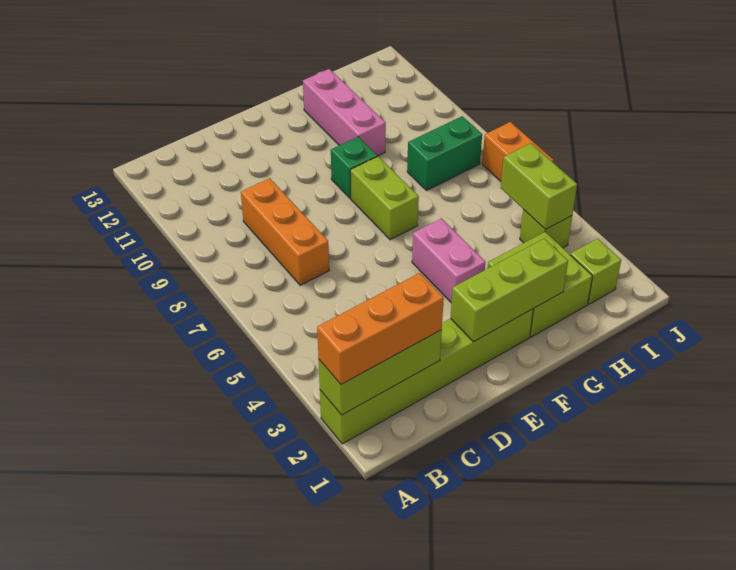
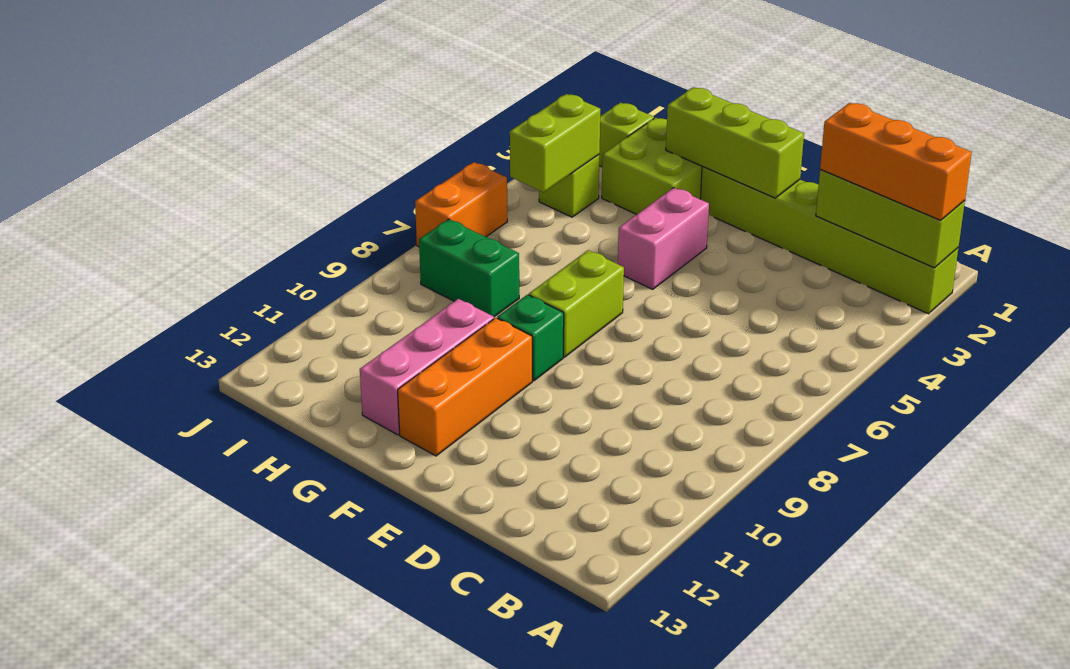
orange 1x3 brick [241,178,329,285] -> orange 1x3 brick moved to [398,318,532,456]

